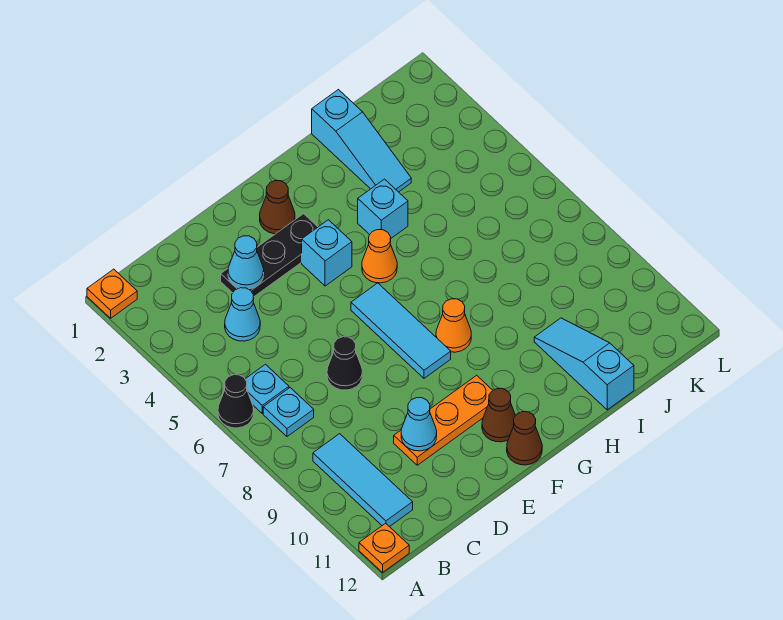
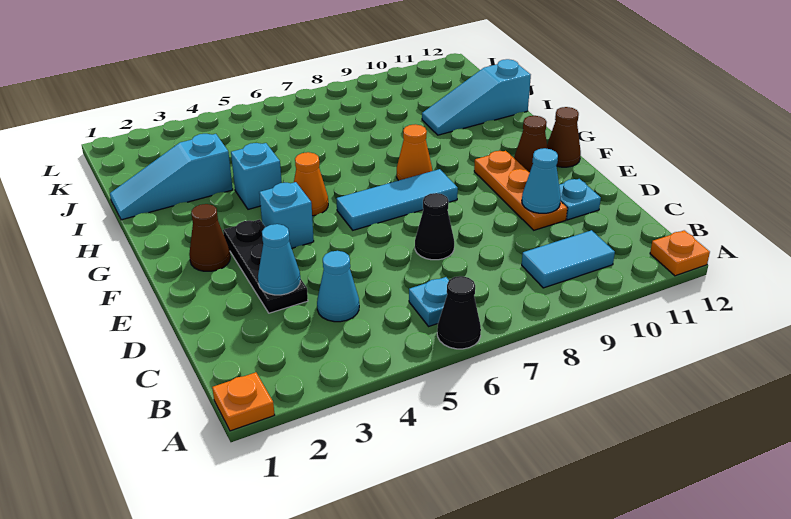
cyan 1x1 plate [263,388,314,437] -> cyan 1x1 plate moved to [559,179,601,220]
cyan 1x3 tile [313,434,413,527] -> cyan 1x2 tile [522,230,615,288]
cyan 1x3 slope [312,90,411,192] -> cyan 1x3 slope turned to [110,134,233,220]

